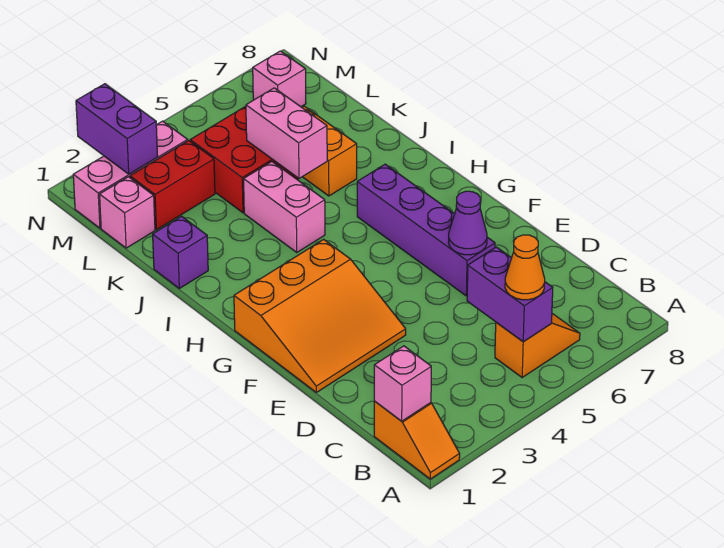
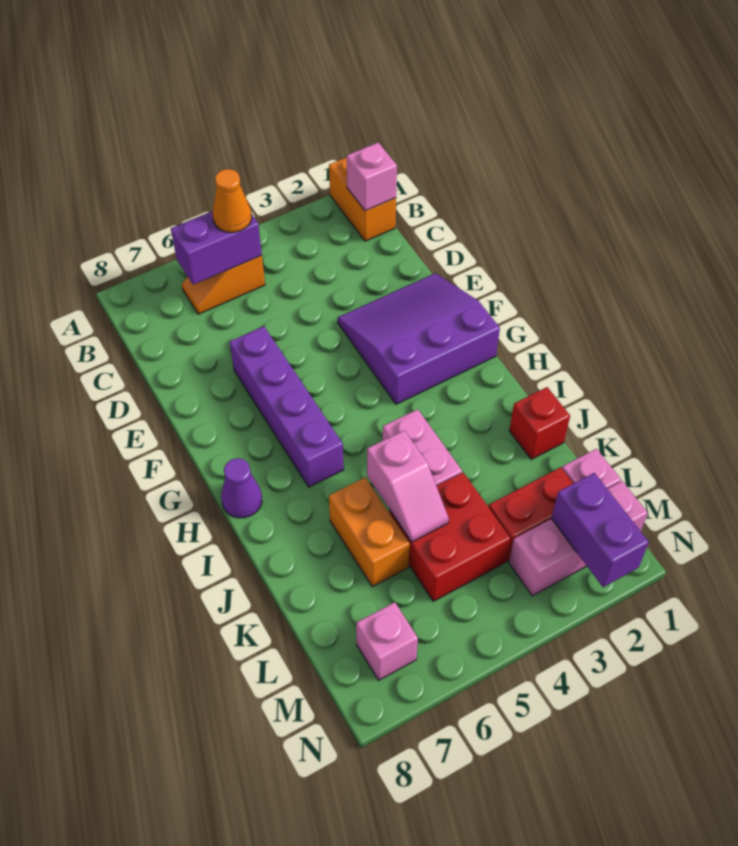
orange 1x2 slope [374,401,460,479] -> orange 1x2 brick [329,157,396,241]
purple 1x2 brick [467,247,553,342] -> purple 1x2 brick turned to [171,211,262,285]
orange 3x3 slope [234,239,406,392] -> purple 3x3 slope [337,273,500,404]
purple 1x1 cone [448,191,487,255] -> purple 1x1 cone moved to [221,458,262,518]
purple 1x1 brick [153,216,208,288] -> red 1x1 brick [509,387,570,459]
pink 1x2 brick [246,88,327,178] -> pink 1x2 slope [367,430,449,542]

